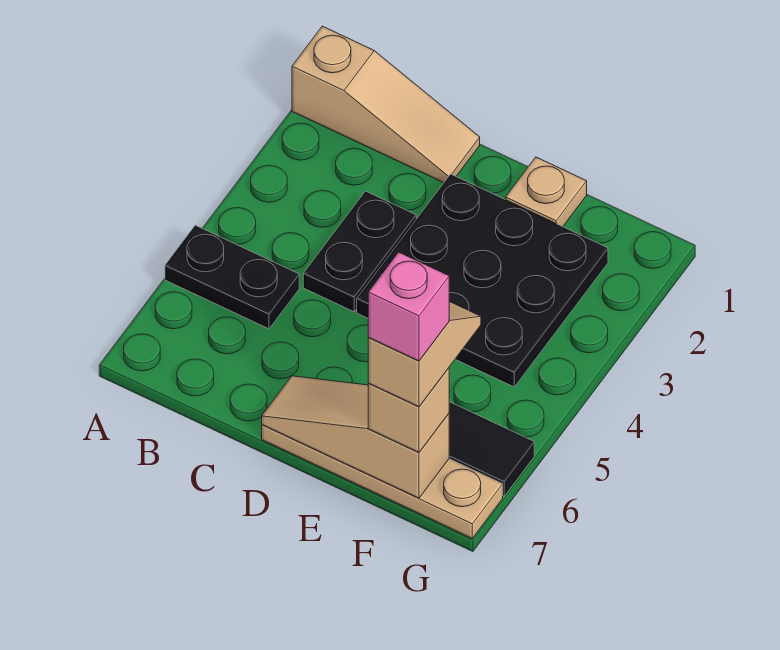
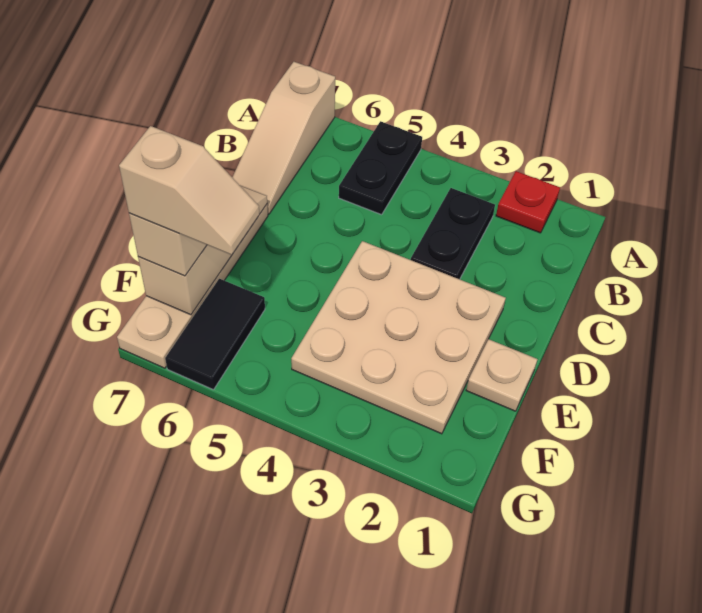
tan 1x3 slope [292,26,480,183] -> tan 1x3 slope moved to [232,62,335,214]
none -> red 1x1 plate [496,171,560,233]
black 1x2 plate [303,191,416,312] -> black 1x2 plate turned to [411,188,495,279]
black 3x3 plate [357,174,608,387] -> tan 3x3 plate [291,241,506,434]
pink 1x1 brick [368,252,449,361] -> none

